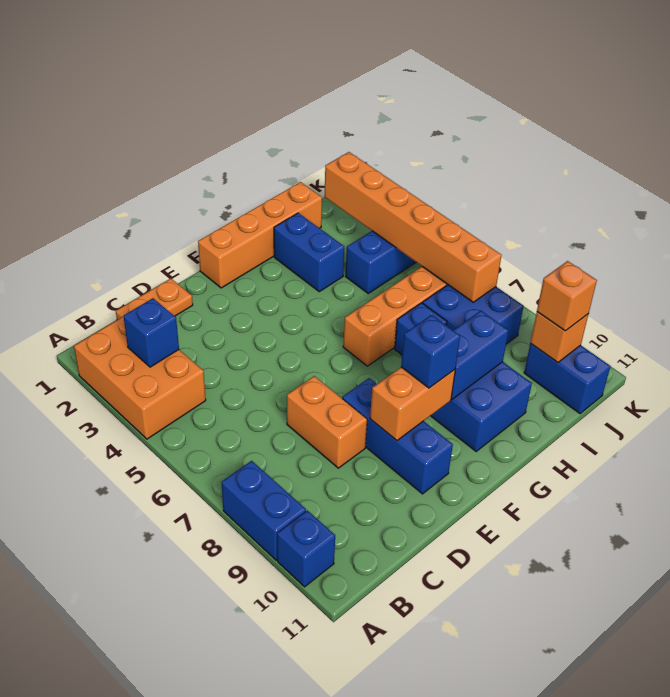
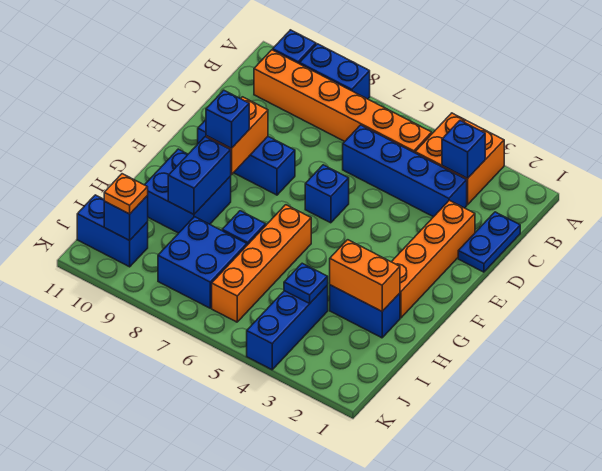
orange 2x3 brick [74,316,206,439] -> orange 2x2 brick [415,113,504,205]
orange 1x2 plate [116,278,193,320] -> blue 1x2 plate [458,212,520,272]
none -> blue 1x4 brick [343,125,467,217]
orange 1x2 brick [287,376,367,468] -> orange 1x2 brick moved to [330,240,400,311]
none -> blue 1x1 brick [305,165,349,223]
orange 1x4 brick [198,182,322,288] -> orange 1x4 brick moved to [392,200,475,318]
none -> blue 1x1 plate [284,263,328,303]
orange 1x6 brick [324,152,501,302] -> orange 1x6 brick moved to [254,50,432,153]
orange 1x1 brick [530,312,588,362] -> blue 1x1 brick [104,196,148,240]
orange 1x1 brick [537,261,597,331] -> orange 1x1 plate [104,174,148,214]

